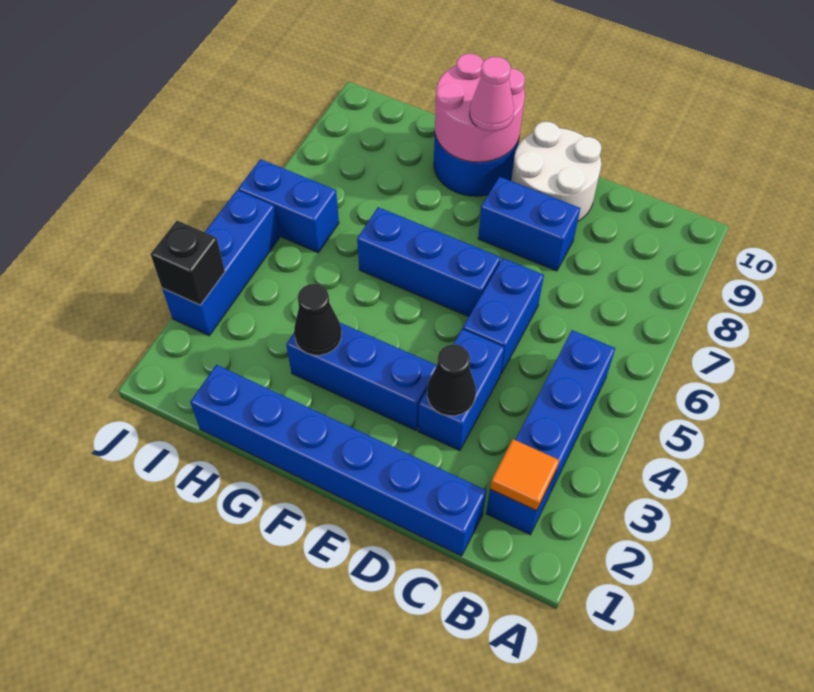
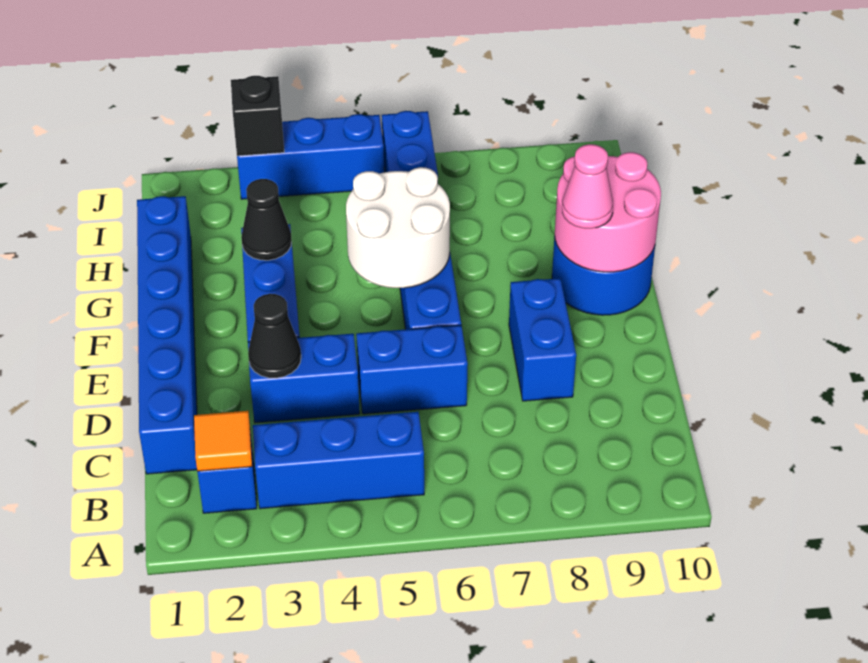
white 2x2 round brick [511,122,601,221] -> white 2x2 round brick moved to [346,167,450,288]

